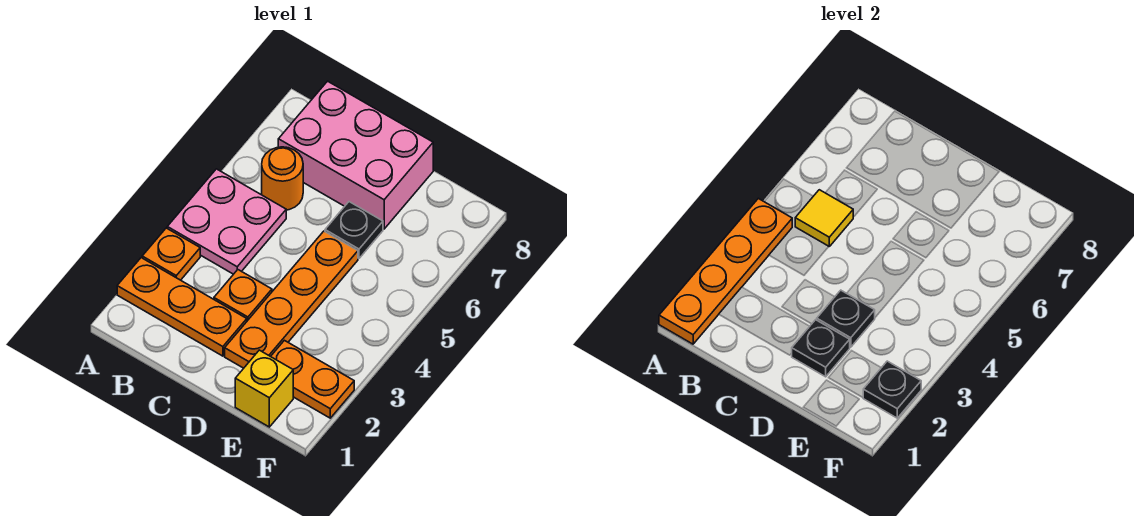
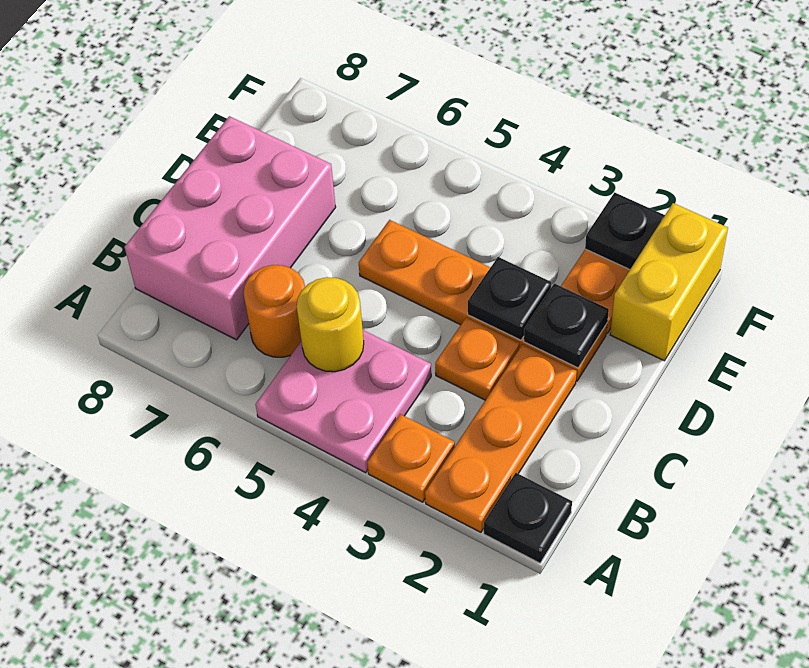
orange 1x4 plate [659,198,792,344] -> none
yellow 1x1 tile [795,190,853,246] -> yellow 1x1 round brick [297,277,364,372]
black 1x1 plate [325,202,383,258] -> black 1x1 plate moved to [484,473,572,563]
yellow 1x1 brick [235,350,293,427] -> yellow 1x2 brick [610,203,728,361]

